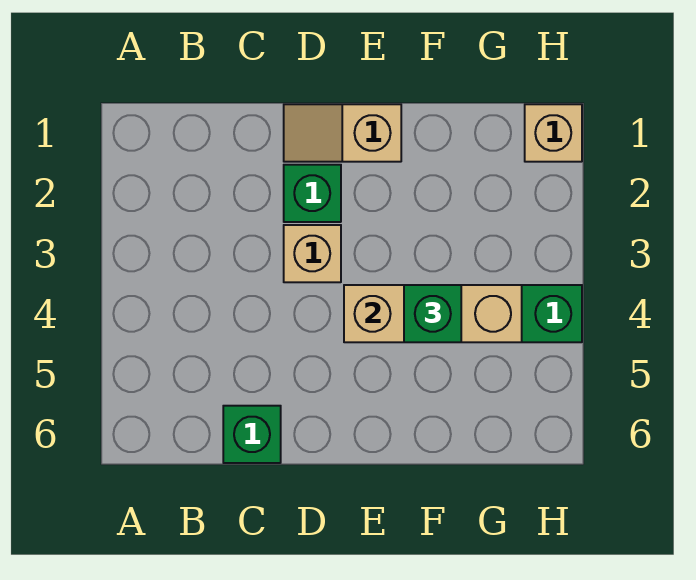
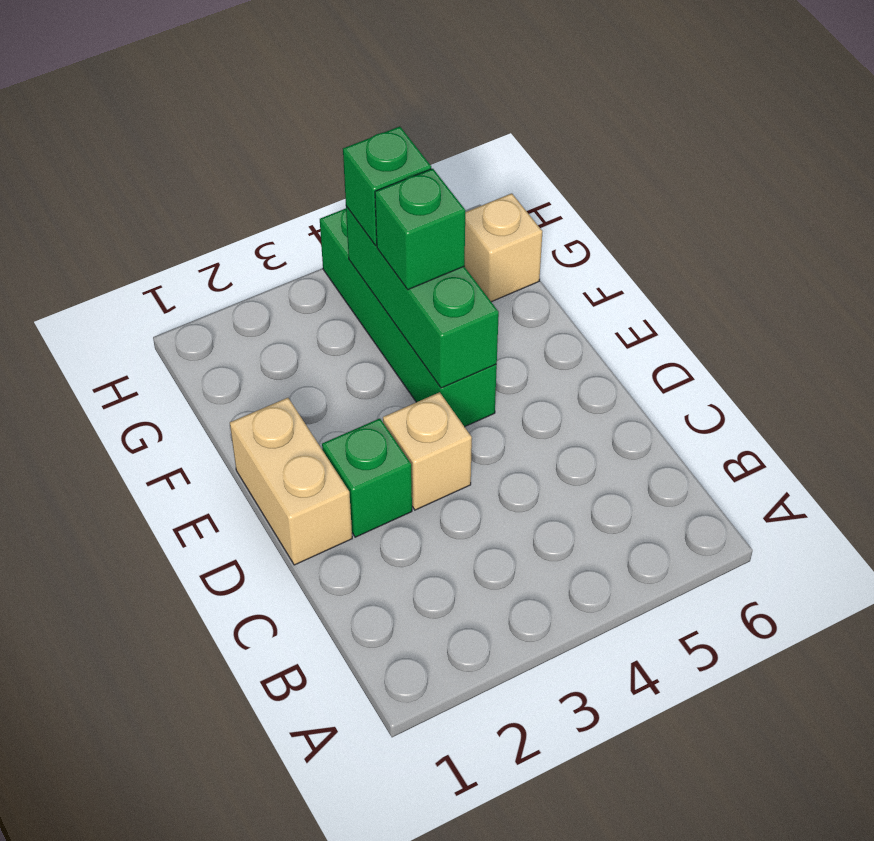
green 1x1 brick [223,406,281,463] -> green 1x1 brick moved to [343,126,431,246]
tan 1x2 slope [284,104,401,162] -> tan 1x2 brick [230,398,352,565]
tan 1x3 brick [344,285,522,342] -> green 1x3 brick [346,206,499,388]
tan 1x1 brick [525,104,582,162] -> tan 1x1 brick moved to [464,193,542,302]

